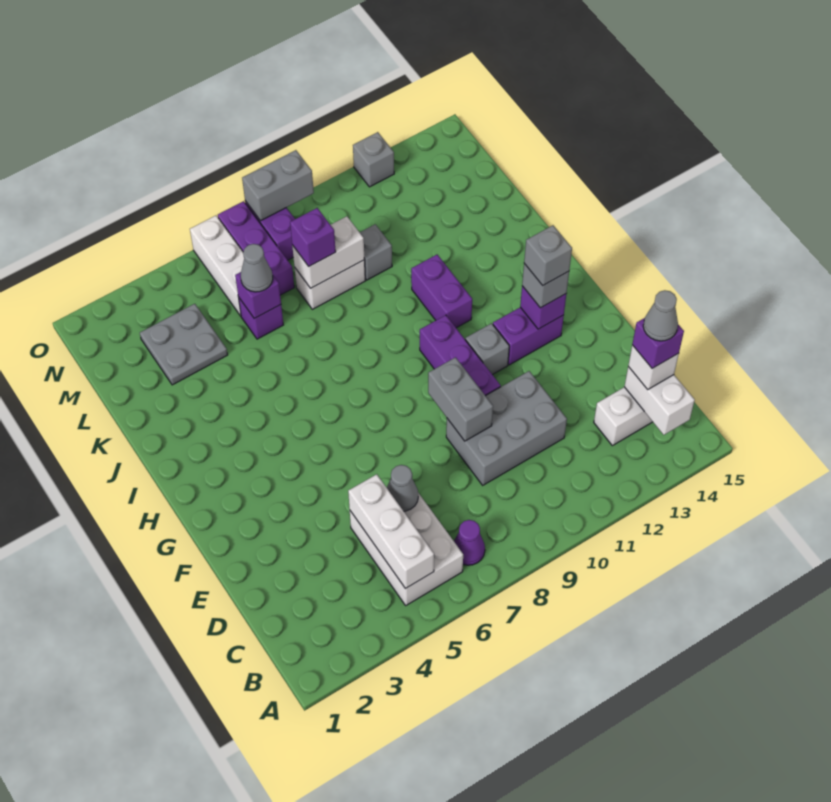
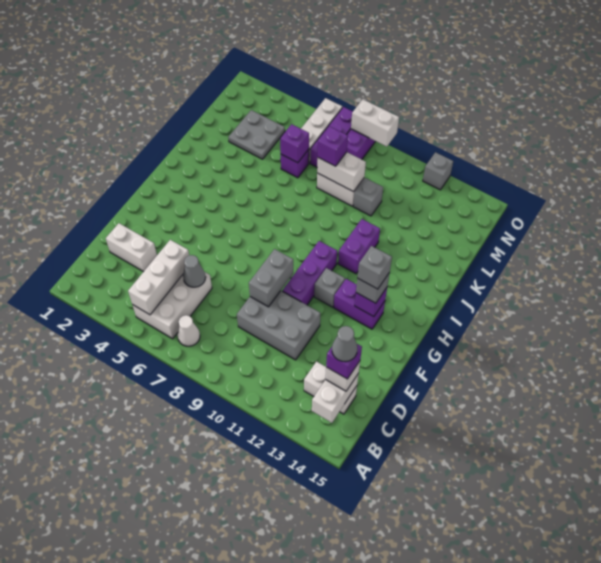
purple 1x1 cone [454,520,485,565] -> white 1x1 cone [178,315,200,346]
none -> white 1x2 brick [106,223,157,272]
grey 1x1 cone [241,244,273,292] -> none
grey 1x2 brick [242,150,314,221] -> white 1x2 brick [351,99,399,147]

